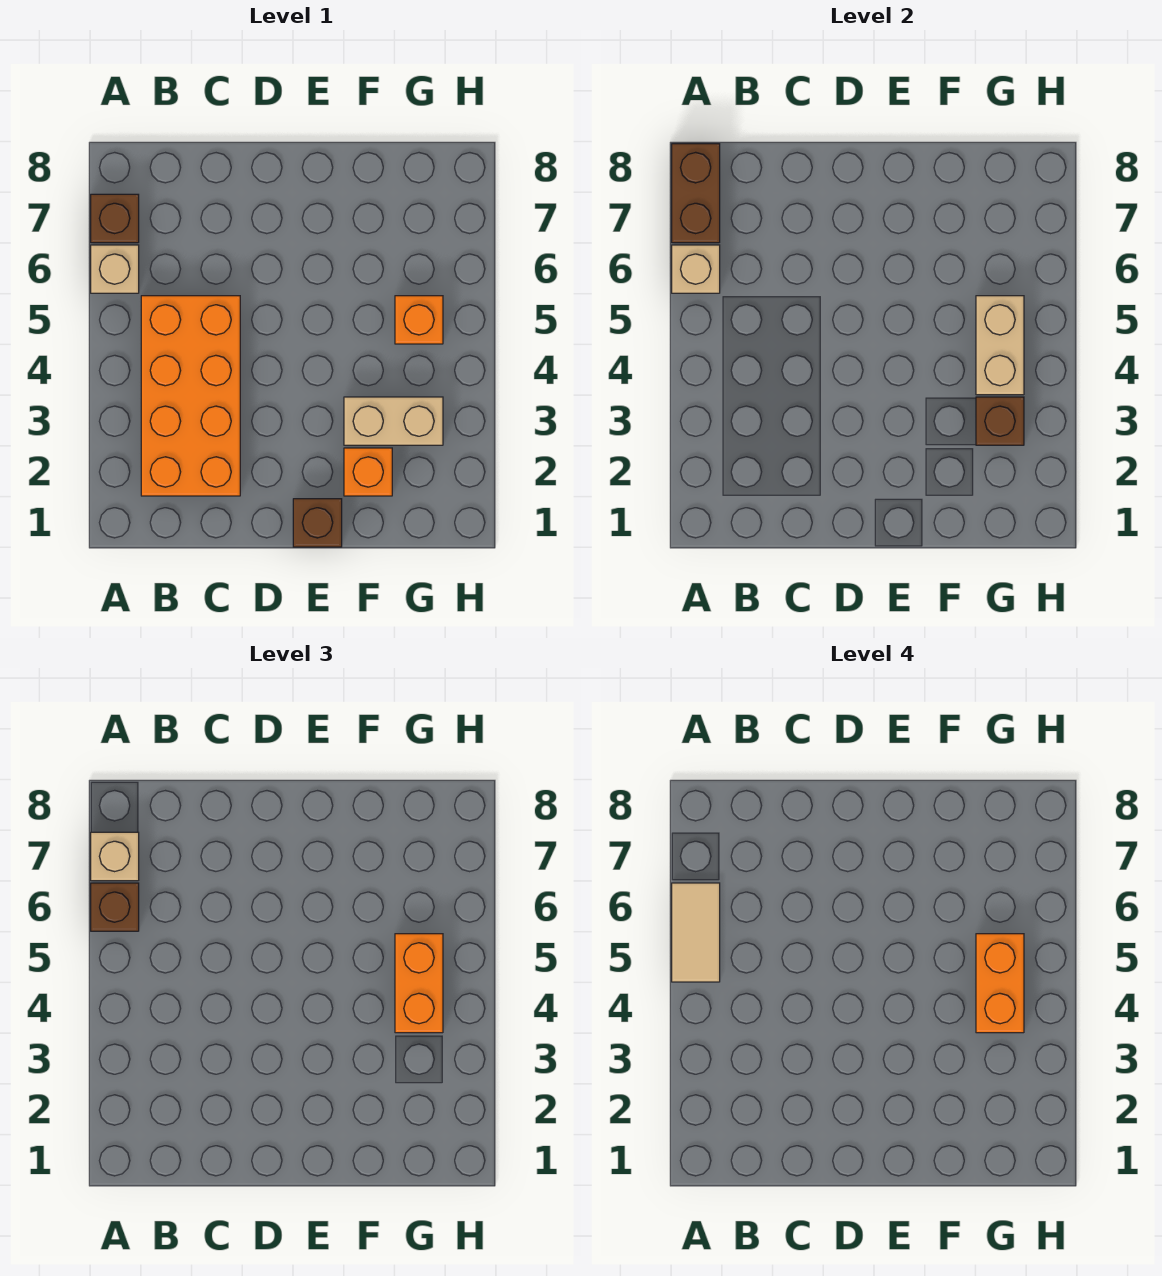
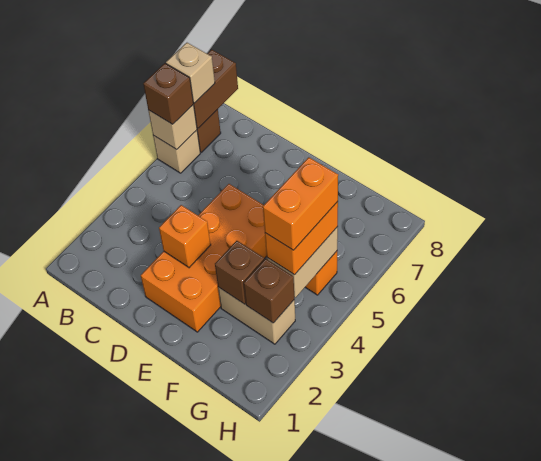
tan 1x2 tile [672,883,720,982] -> none
orange 2x4 brick [141,296,240,496] -> orange 2x4 brick moved to [141,184,266,332]
brown 1x1 brick [293,499,342,547] -> brown 1x1 brick moved to [215,241,264,304]
orange 1x1 brick [344,448,392,496] -> orange 1x1 brick moved to [159,205,211,268]

